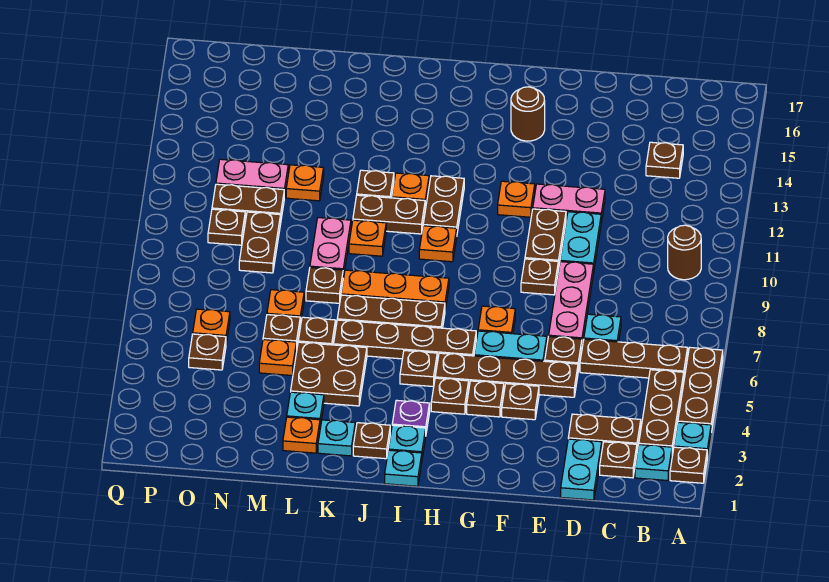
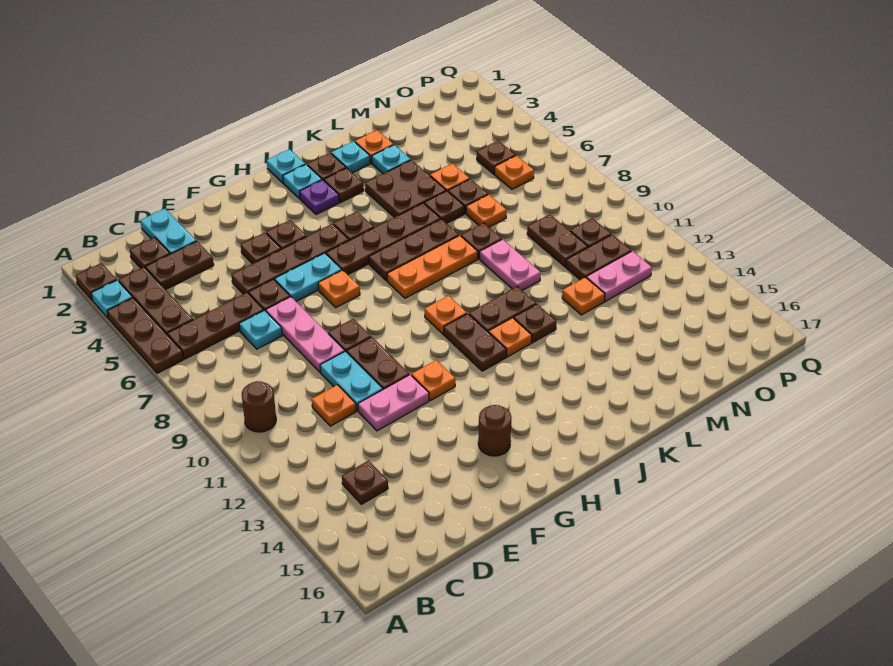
cyan 1x1 plate [635,445,672,481] -> none
brown 1x1 plate [431,378,469,414] -> brown 1x1 plate moved to [324,168,364,202]
orange 1x1 plate [349,220,386,256] -> orange 1x1 plate moved to [312,385,356,426]

